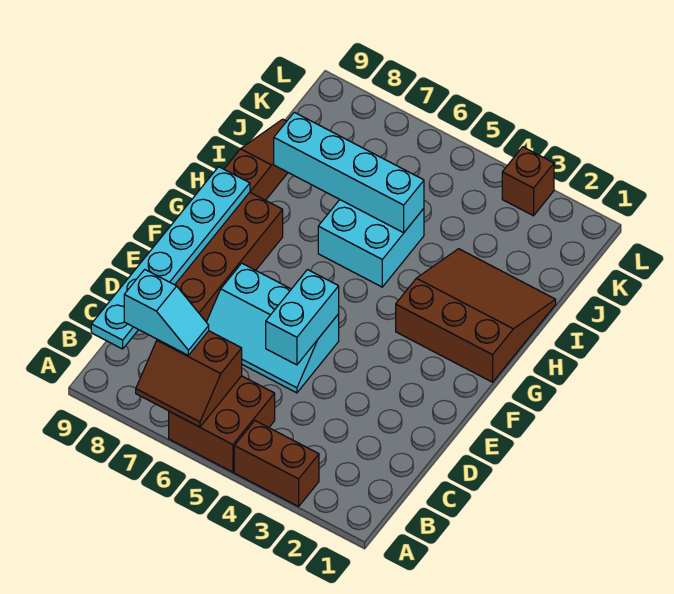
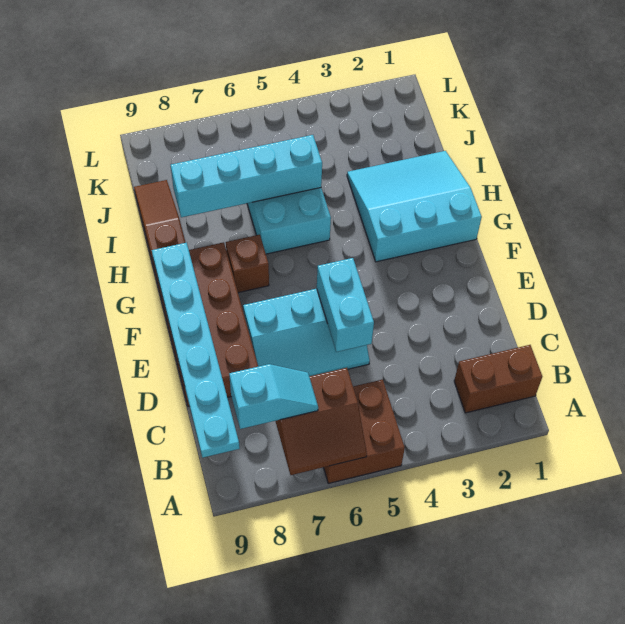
brown 1x2 brick [234,421,319,506] -> brown 1x2 brick moved to [454,345,542,413]
brown 3x3 slope [396,249,556,382] -> cyan 3x3 slope [347,151,482,262]
brown 1x1 brick [502,147,554,216] -> brown 1x1 brick moved to [226,235,269,293]

